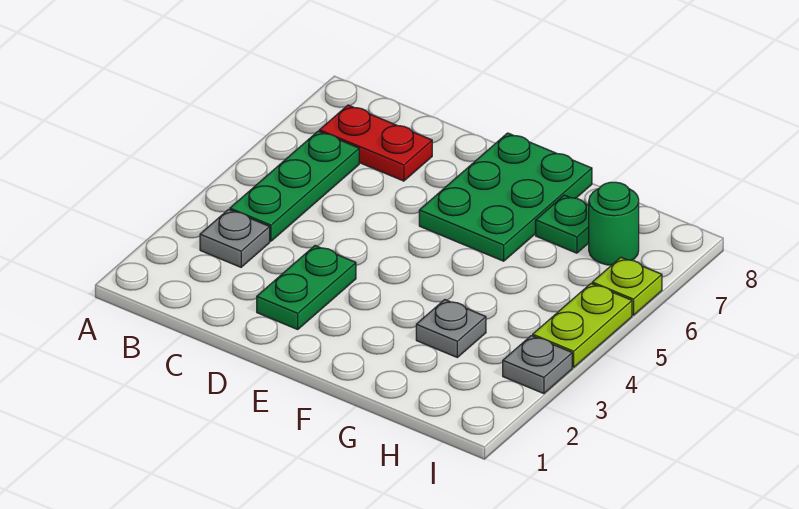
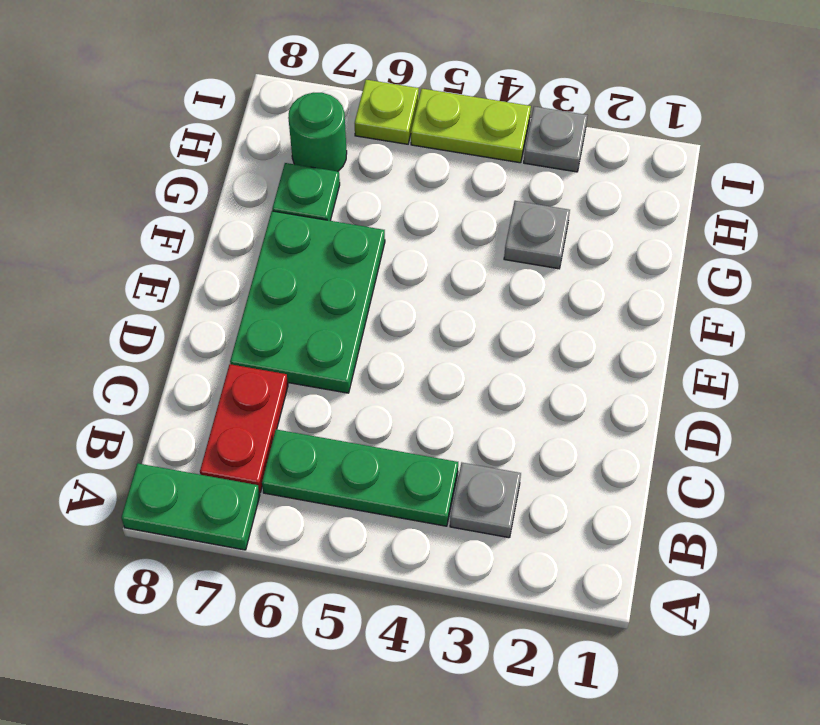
green 1x2 plate [257,246,356,329] -> green 1x2 plate moved to [121,463,260,550]
green 2x3 plate [419,133,592,261] -> green 2x3 plate turned to [230,211,385,393]

